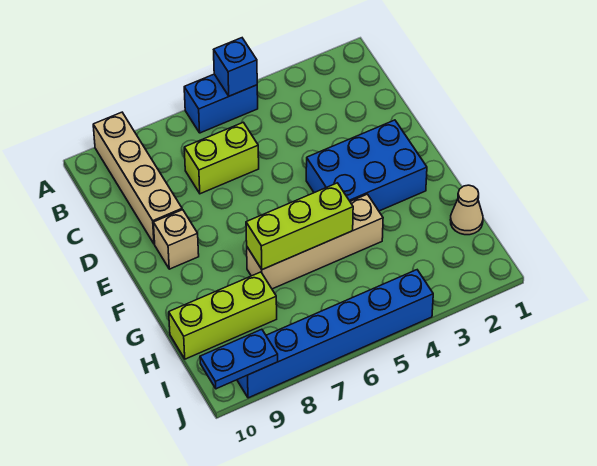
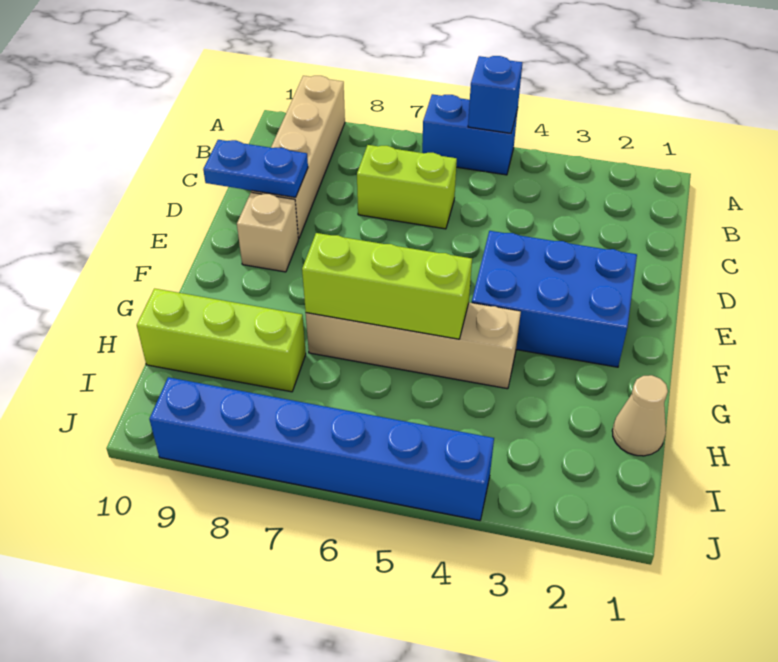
blue 1x2 plate [200,329,278,389] -> blue 1x2 plate moved to [203,140,308,197]

